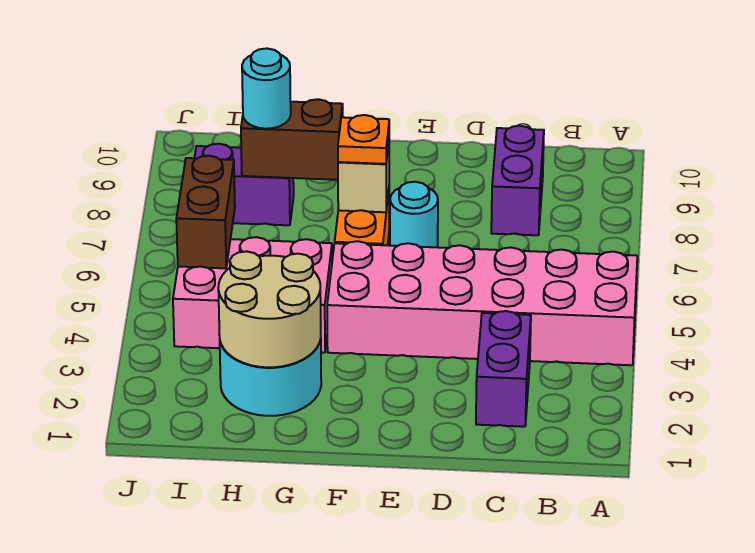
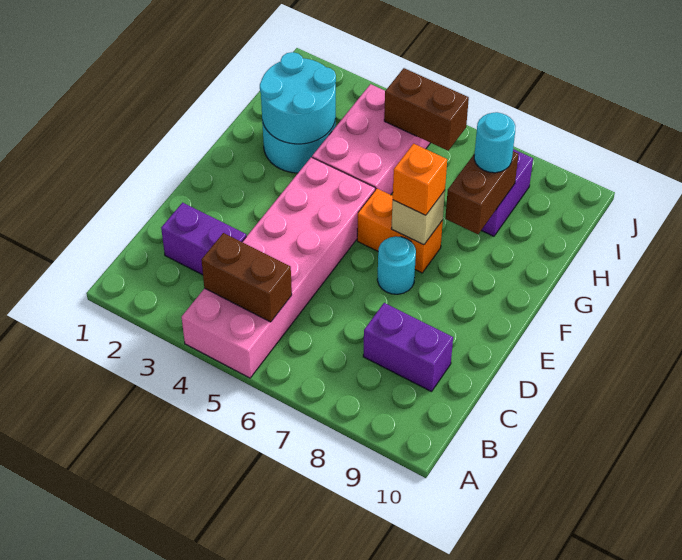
none -> brown 1x2 brick [202,233,292,322]
orange 1x1 plate [338,115,389,164] -> orange 1x1 brick [393,144,447,215]
tan 2x2 round brick [218,251,321,367] -> cyan 2x2 round brick [260,52,336,144]

